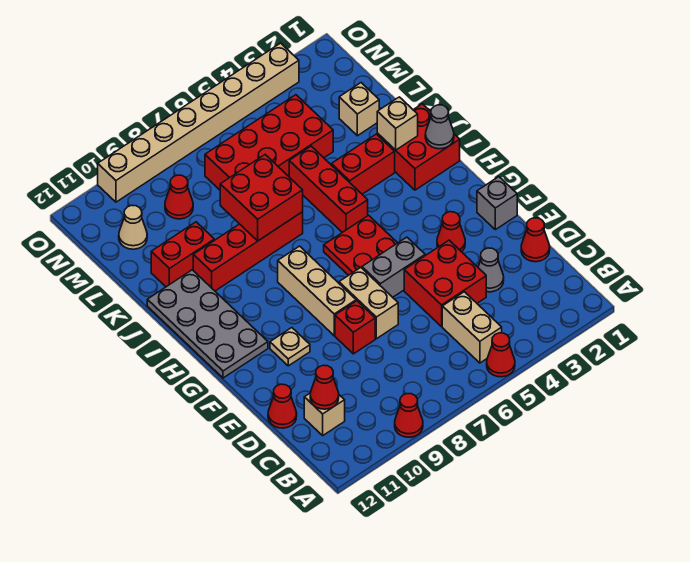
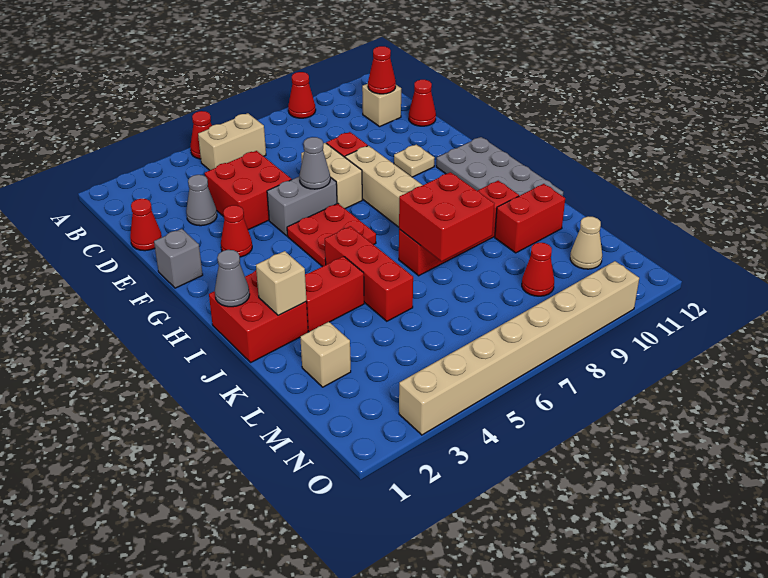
tan 1x2 brick [442,292,502,363] -> tan 1x2 brick turned to [198,113,266,170]
none -> grey 1x1 cone [299,137,330,189]
red 2x4 brick [205,95,333,190] -> none

